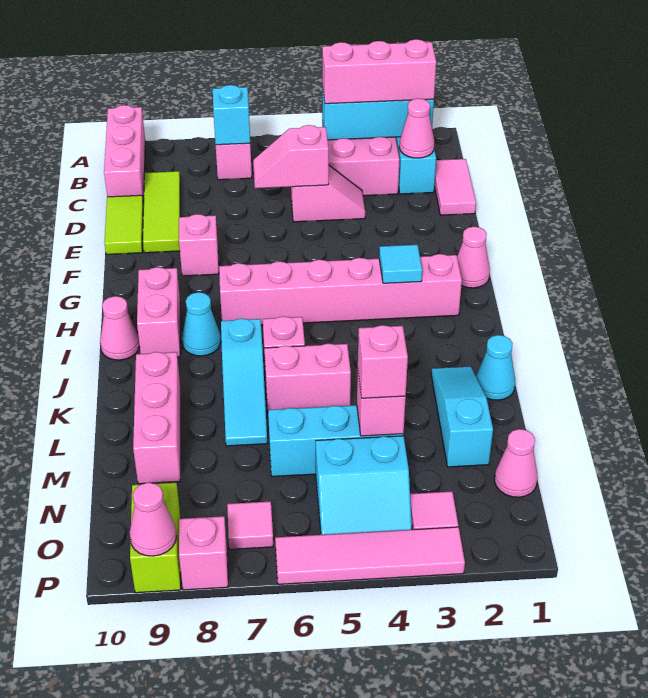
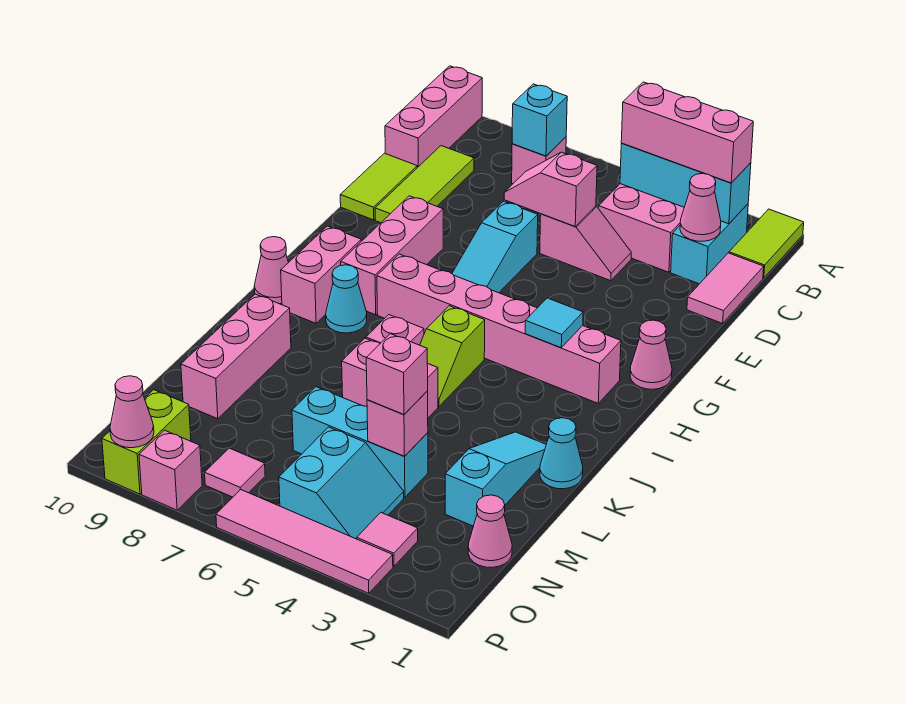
none -> lime 1x2 tile [729,209,804,278]
pink 1x1 brick [179,214,219,276] -> pink 1x3 brick [341,196,443,315]
none -> lime 1x2 slope [420,306,485,406]
cyan 1x3 slope [221,318,267,446] -> cyan 1x3 slope moved to [452,201,538,293]
cyan 2x2 slope [316,436,412,535] -> cyan 2x2 slope turned to [279,427,404,539]

